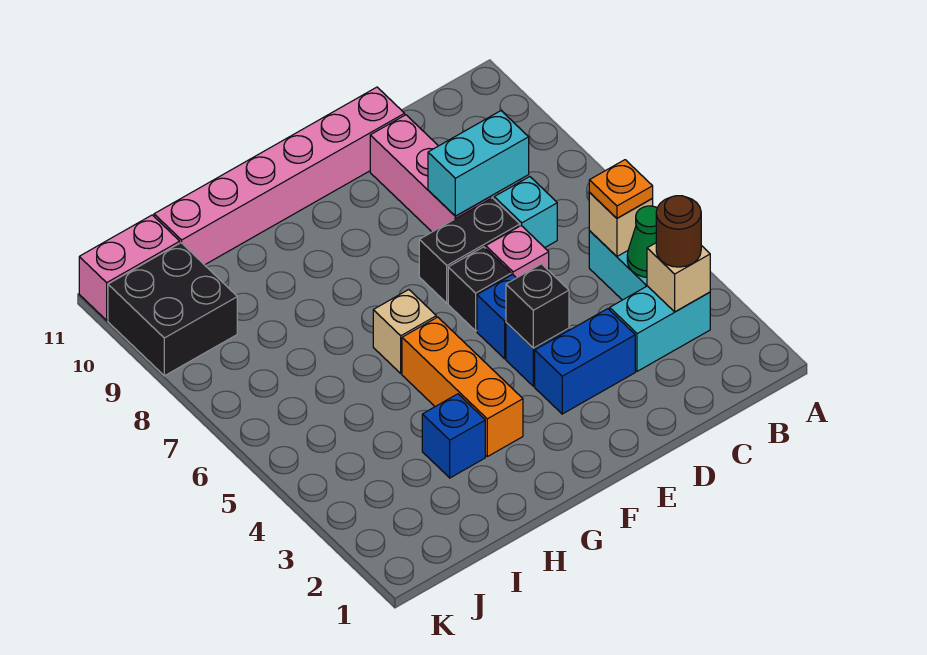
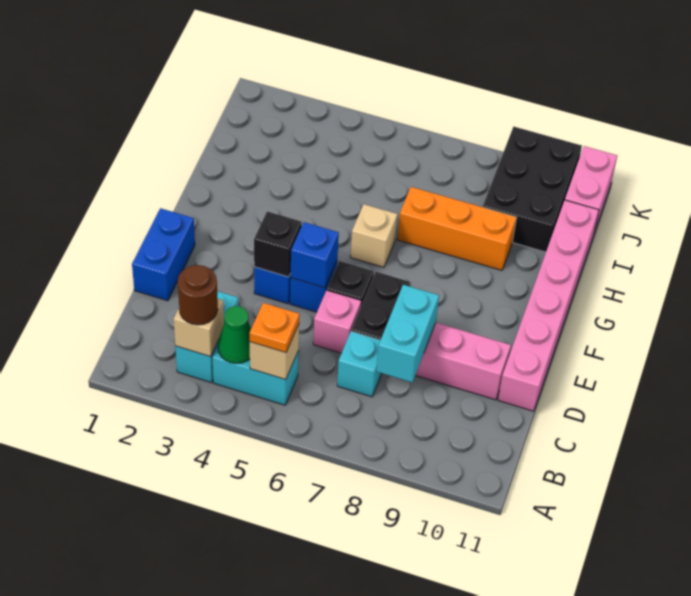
blue 1x2 brick [535,309,635,414] -> blue 1x2 brick moved to [132,208,195,301]
orange 1x3 brick [402,317,523,457] -> orange 1x3 brick moved to [398,187,517,270]
blue 1x1 brick [422,394,485,478] -> blue 1x1 brick moved to [291,222,339,288]
black 2x2 brick [108,243,237,376] -> black 2x3 brick [483,127,582,252]

